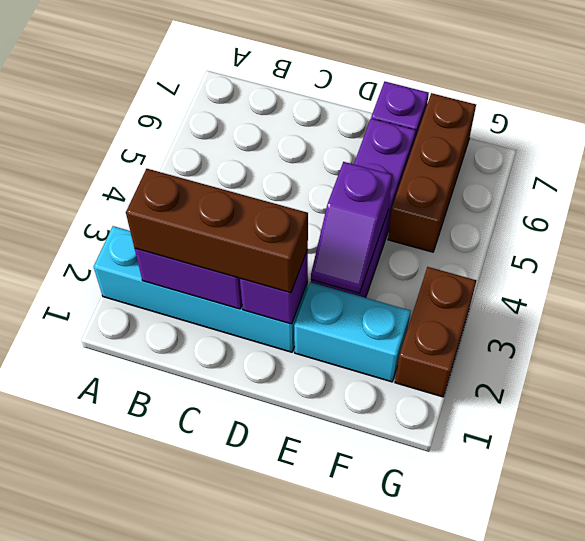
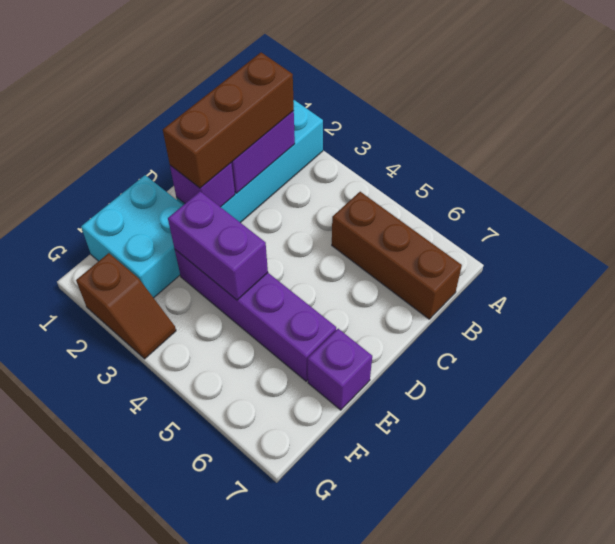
cyan 1x2 brick [294,282,411,382] -> cyan 2x2 brick [81,175,183,298]
purple 1x2 slope [311,162,392,293] -> purple 1x2 brick [168,191,268,300]
brown 1x3 brick [388,93,476,252] -> brown 1x3 brick moved to [332,192,462,319]
brown 1x2 brick [395,267,476,397] -> brown 1x2 slope [76,253,176,359]

